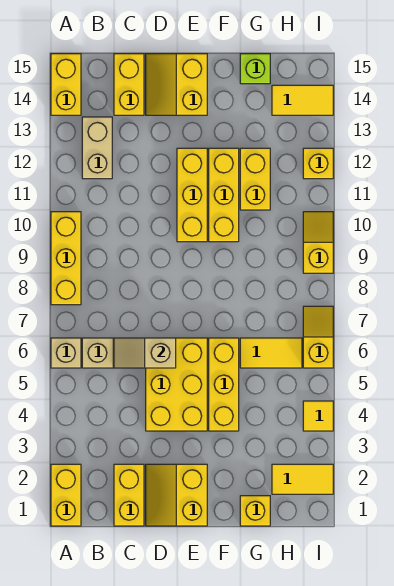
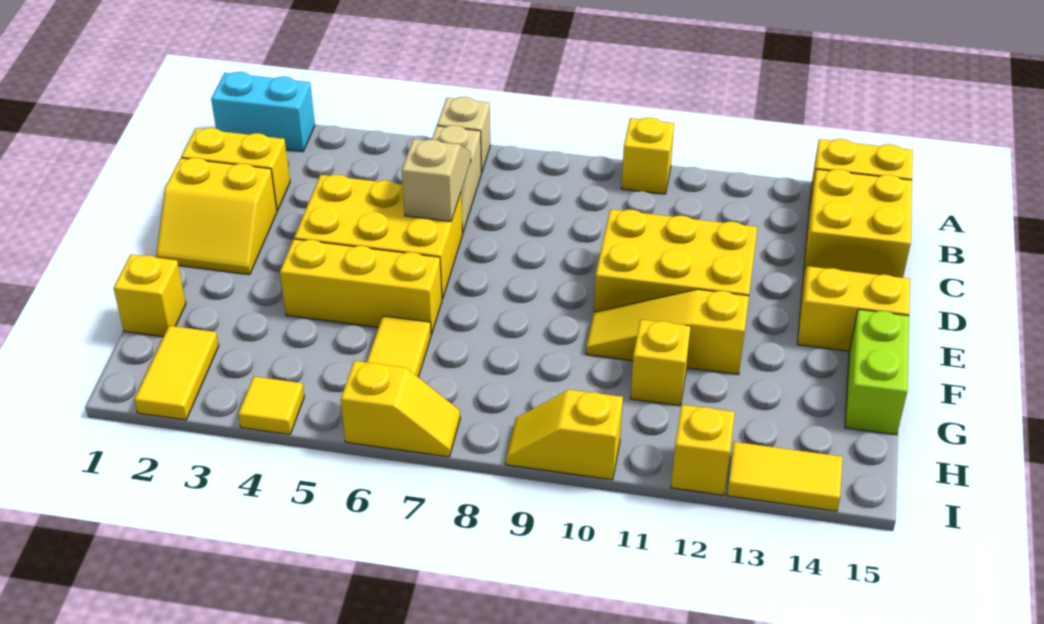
yellow 1x2 brick [51,464,81,526] -> cyan 1x2 brick [211,72,315,152]
yellow 1x3 brick [51,212,81,305] -> yellow 1x1 brick [621,118,674,194]
tan 1x2 brick [82,117,112,179] -> none
yellow 1x2 brick [114,54,144,115] -> yellow 2x2 brick [804,169,912,278]
yellow 2x2 slope [146,464,207,526] -> yellow 2x2 slope turned to [156,158,277,275]
yellow 1x3 brick [177,148,207,242] -> yellow 2x3 brick [594,209,757,312]
yellow 1x3 brick [209,148,239,242] -> yellow 1x3 slope [586,289,749,375]
yellow 1x2 brick [240,148,270,210] -> yellow 1x1 brick [630,319,691,406]
lime 1x1 brick [240,54,270,84] -> lime 1x2 brick [845,309,909,435]
yellow 1x2 tile [272,85,333,115] -> yellow 1x2 tile turned to [727,442,843,511]
yellow 1x2 slope [303,212,333,273] -> yellow 1x2 slope turned to [506,390,623,480]

